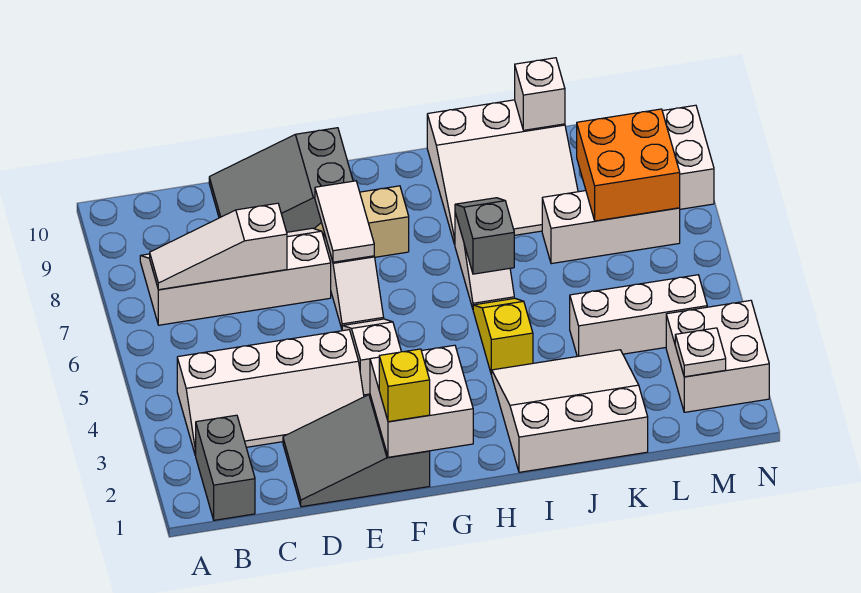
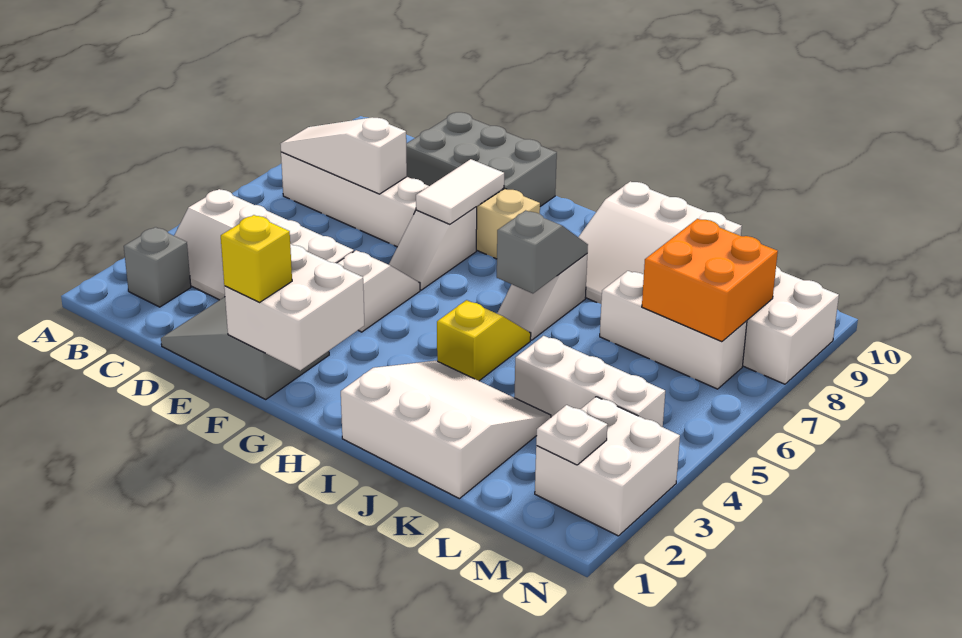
grey 1x2 brick [196,415,255,520] -> grey 1x1 brick [124,227,191,307]
grey 2x3 slope [209,128,353,232] -> grey 2x3 brick [406,112,557,206]
white 1x1 brick [515,58,565,130] -> none

